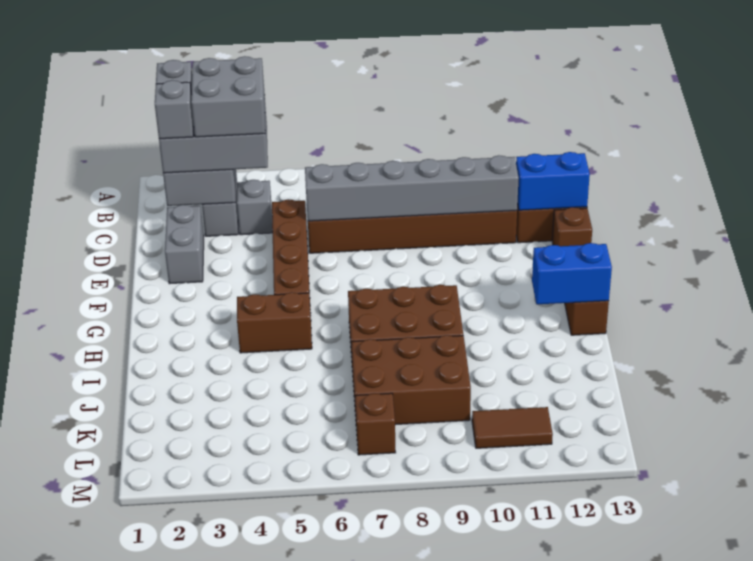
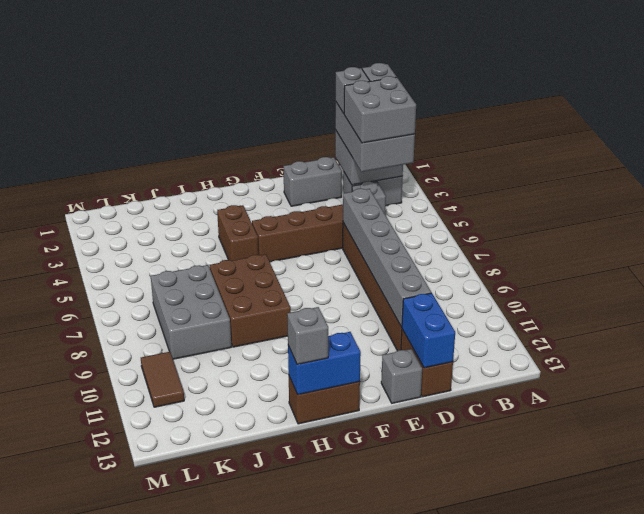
brown 1x1 brick [552,207,592,246] -> grey 1x1 brick [381,349,422,403]
blue 1x2 brick [532,243,612,304] -> blue 1x2 brick turned to [288,332,361,395]
none -> grey 1x1 brick [287,307,328,364]
brown 2x3 brick [351,335,471,425] -> grey 2x3 brick [151,265,231,359]
brown 1x1 brick [355,393,396,455] -> none

